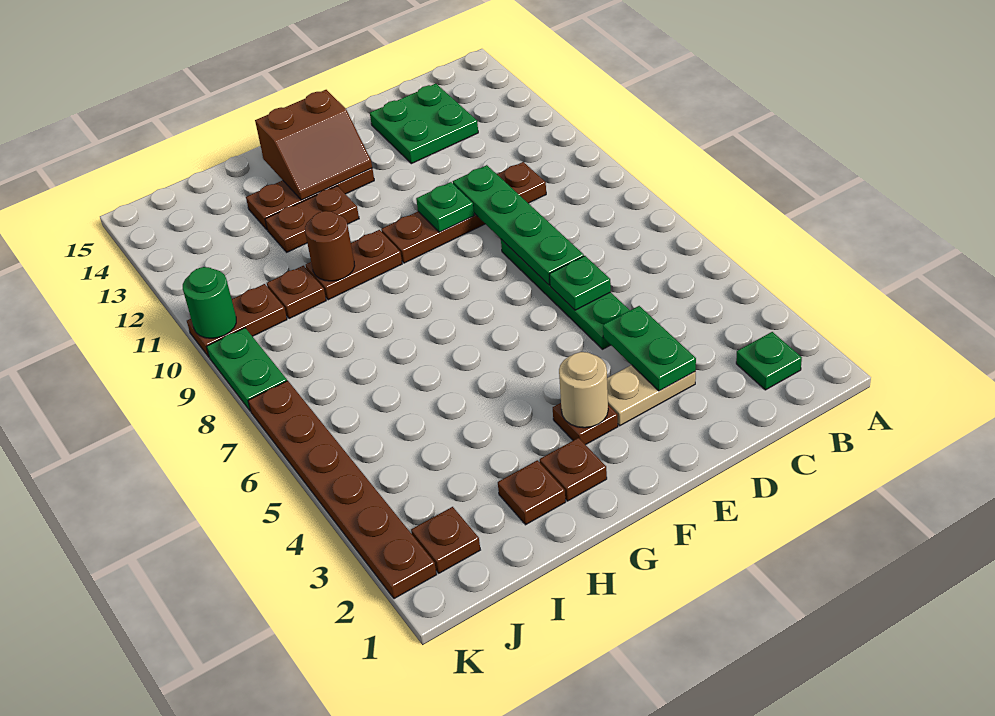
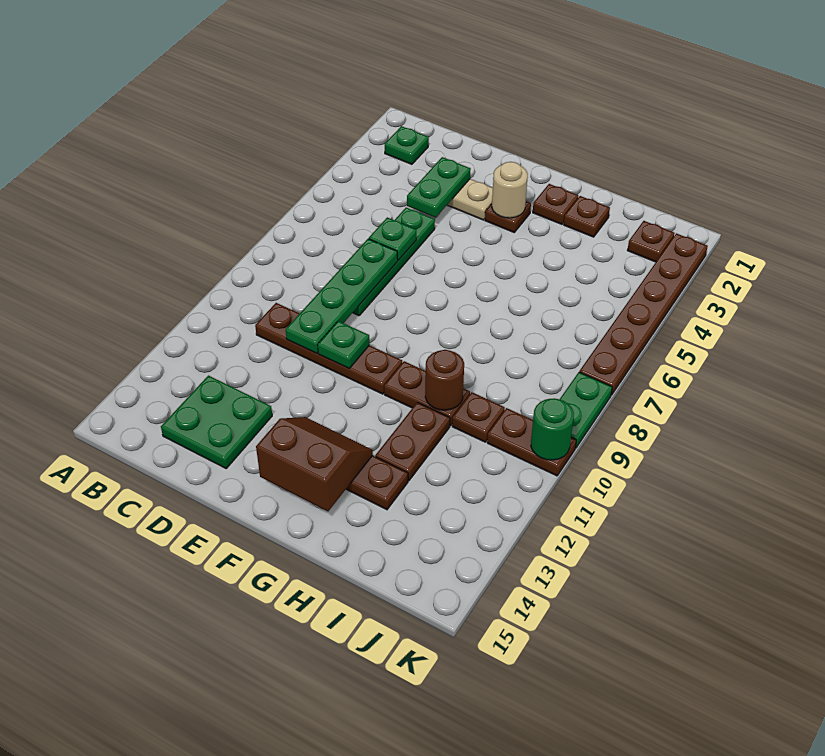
brown 1x2 plate [265,186,359,252] -> brown 1x2 plate turned to [375,402,450,481]

